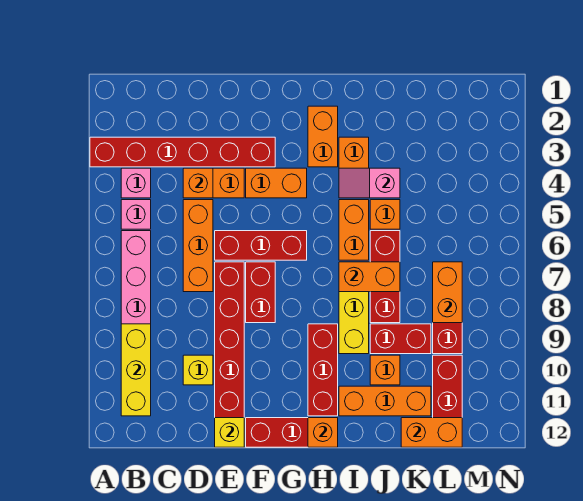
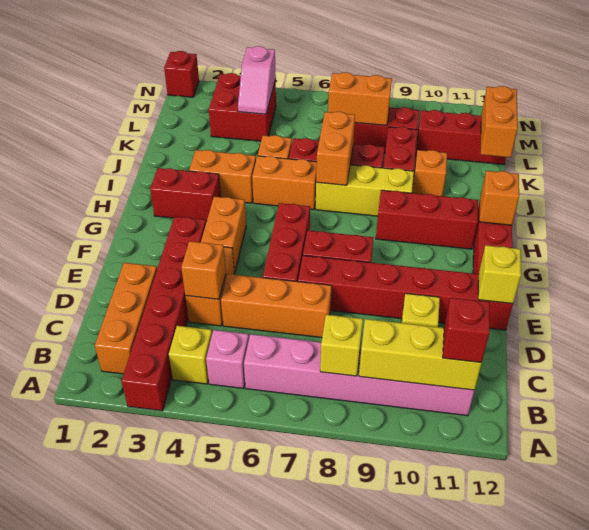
pink 1x1 brick [121,168,151,198] -> yellow 1x1 brick [169,326,212,384]
none -> yellow 1x1 brick [320,315,363,376]
none -> red 1x1 brick [443,298,490,363]
orange 1x2 brick [308,106,338,167] -> red 1x2 brick [150,168,221,222]
pink 1x2 slope [339,168,400,198] -> pink 1x2 slope moved to [238,46,276,114]
orange 1x3 brick [339,386,431,416] -> orange 1x3 brick moved to [95,263,157,374]
none -> red 2x2 brick [209,73,276,141]
none -> red 1x1 brick [164,51,199,97]

